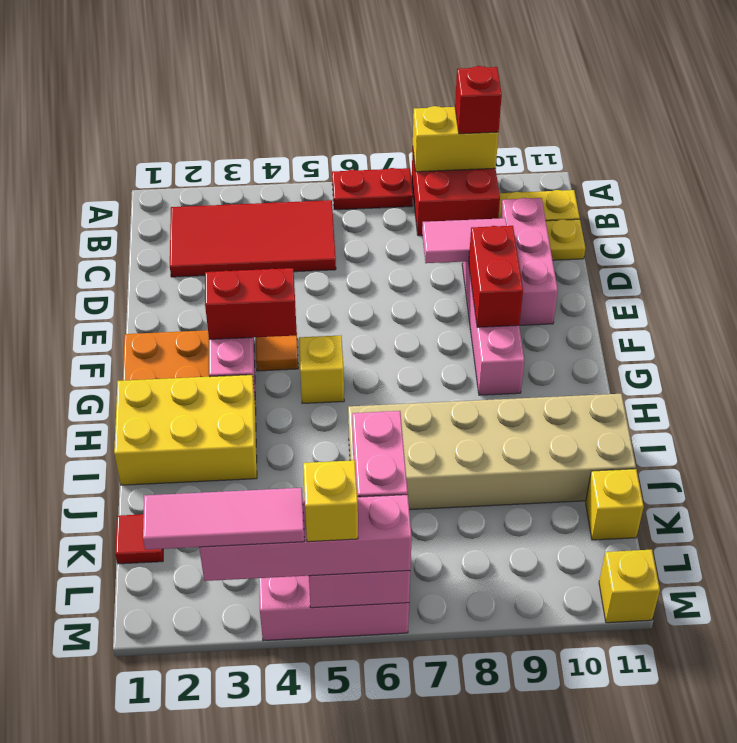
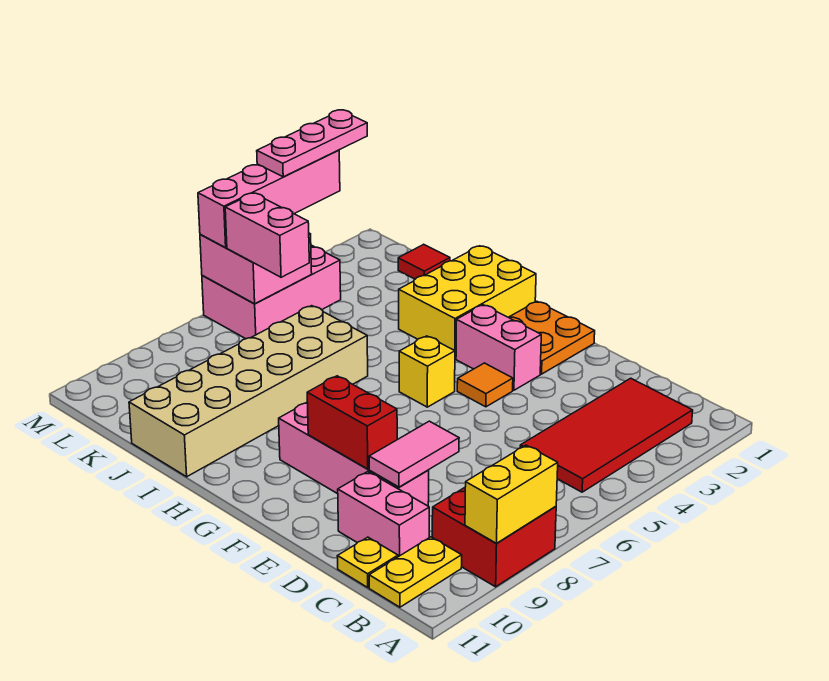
red 1x2 plate [332,168,413,210] -> none
red 1x1 brick [455,66,502,134] -> none
pink 1x3 brick [501,198,558,325] -> pink 1x2 brick [338,472,429,557]
red 1x2 brick [205,268,297,339] -> none
yellow 1x1 brick [586,469,644,540] -> none
pink 1x3 tile [143,488,304,550] -> pink 1x3 plate [257,110,367,177]
yellow 1x1 brick [303,460,358,542] -> none
yellow 1x1 brick [599,550,660,623] -> none

